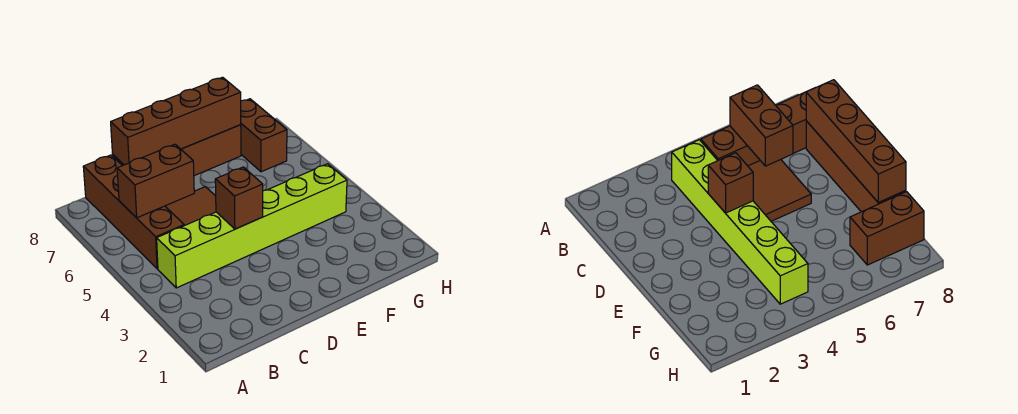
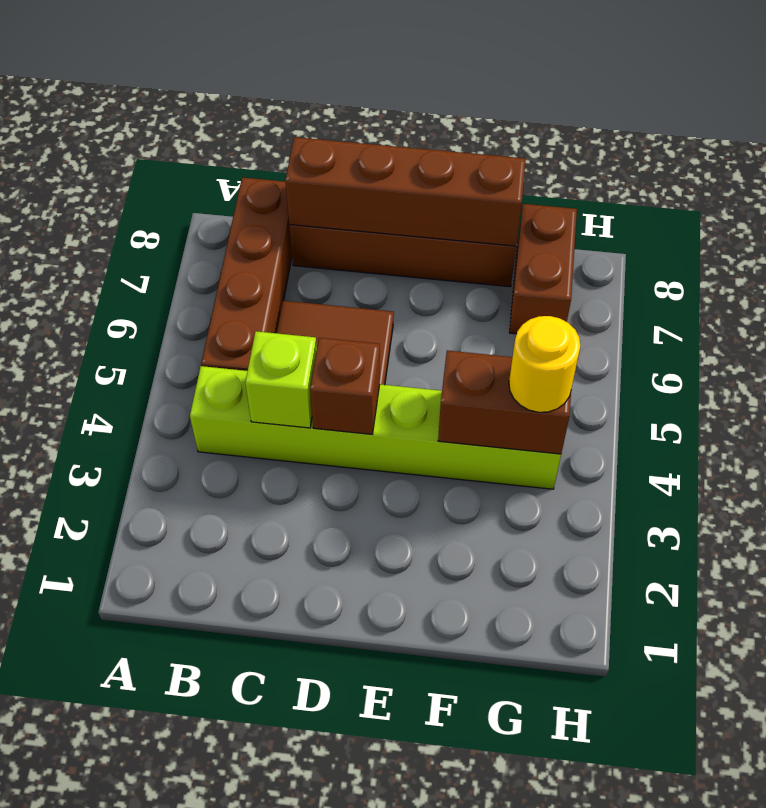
brown 1x2 brick [117,144,194,218] -> brown 1x2 brick moved to [438,351,571,454]
none -> lime 1x1 brick [245,331,317,428]
none -> yellow 1x1 round brick [509,316,580,412]

